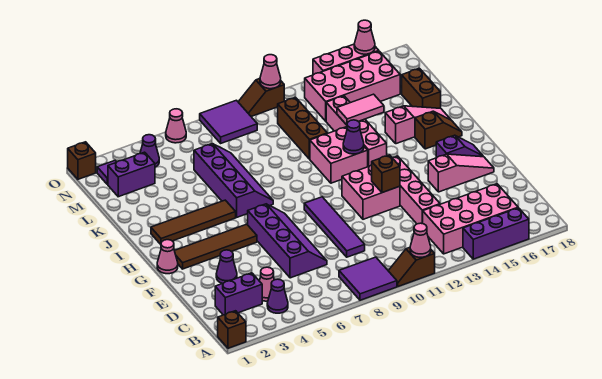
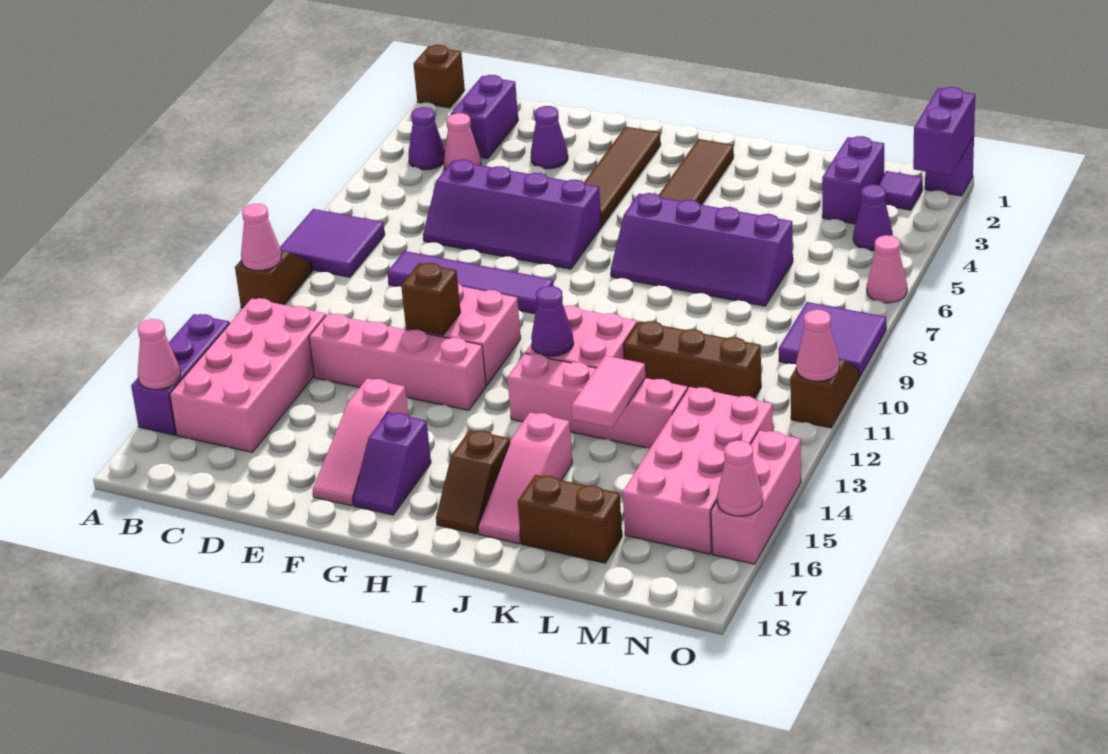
pink 1x1 cone [157,240,178,274] -> pink 1x1 cone moved to [138,319,180,390]
brown 1x1 brick [68,142,96,179] -> purple 1x1 brick [925,137,974,196]
none -> purple 1x2 brick [913,87,975,176]

